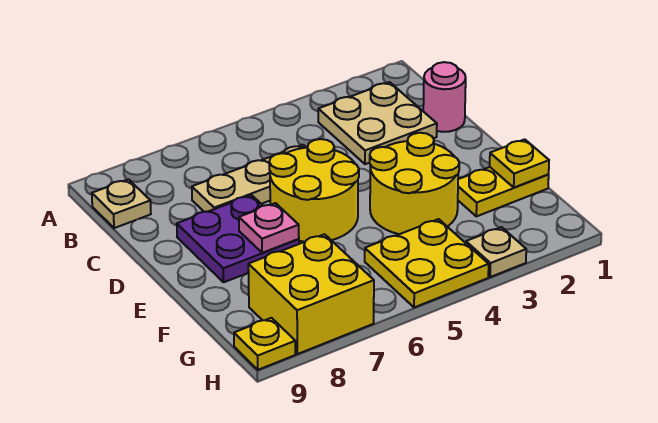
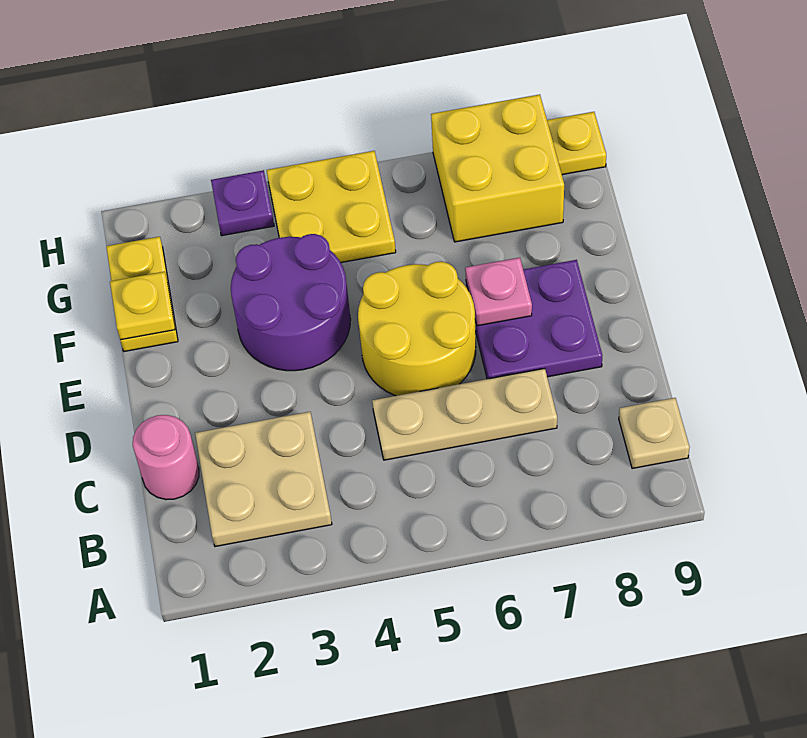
yellow 2x2 round brick [370,133,459,234] -> purple 2x2 round brick [231,234,351,371]
yellow 1x2 plate [458,167,549,216] -> yellow 1x2 plate turned to [106,237,178,351]
tan 1x1 plate [466,227,526,277] -> purple 1x1 plate [211,170,274,236]

